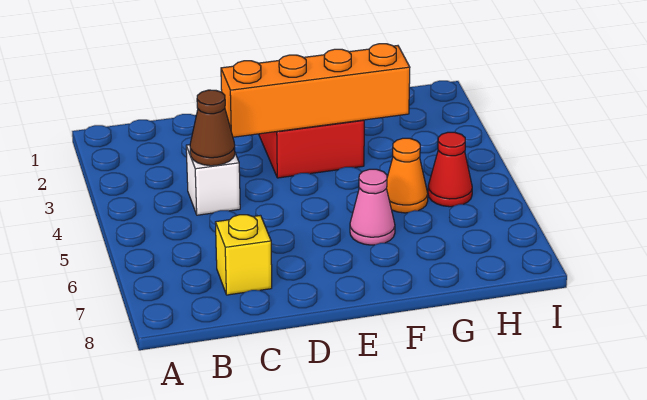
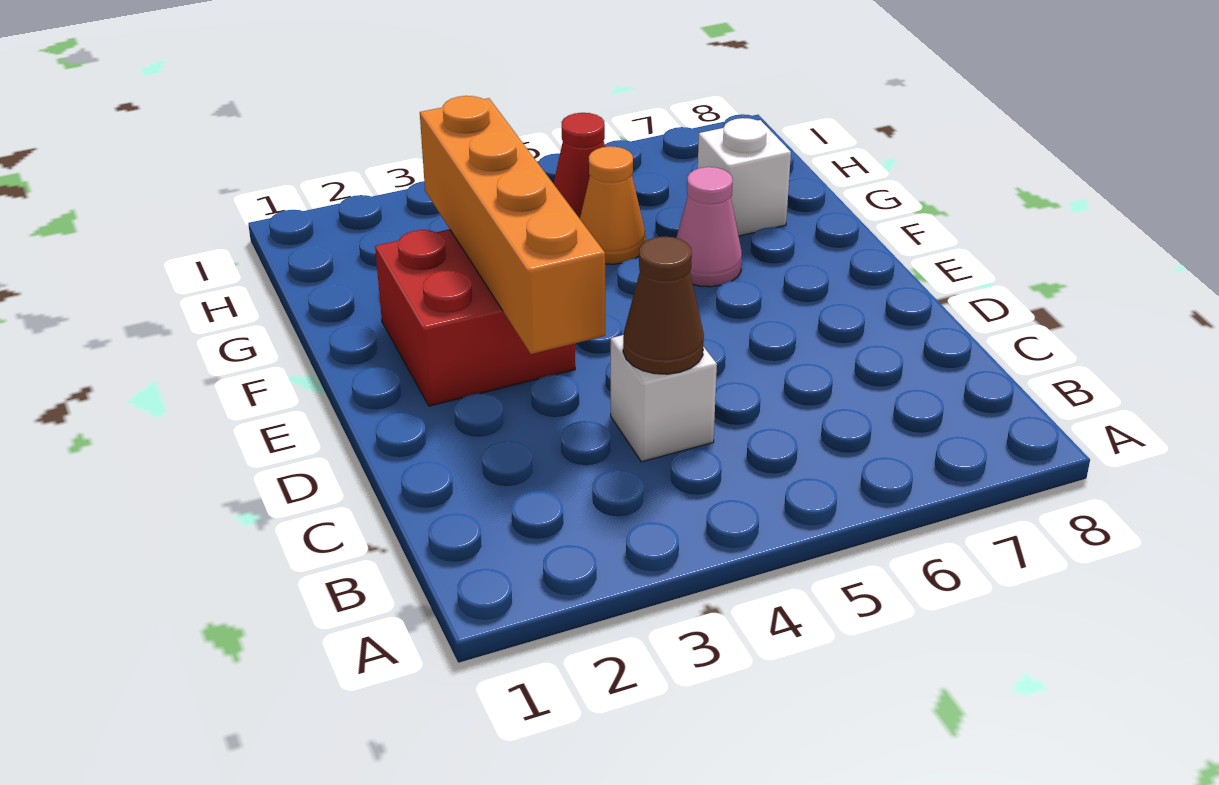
yellow 1x1 brick [215,215,272,295] -> none
none -> white 1x1 brick [698,118,791,236]

